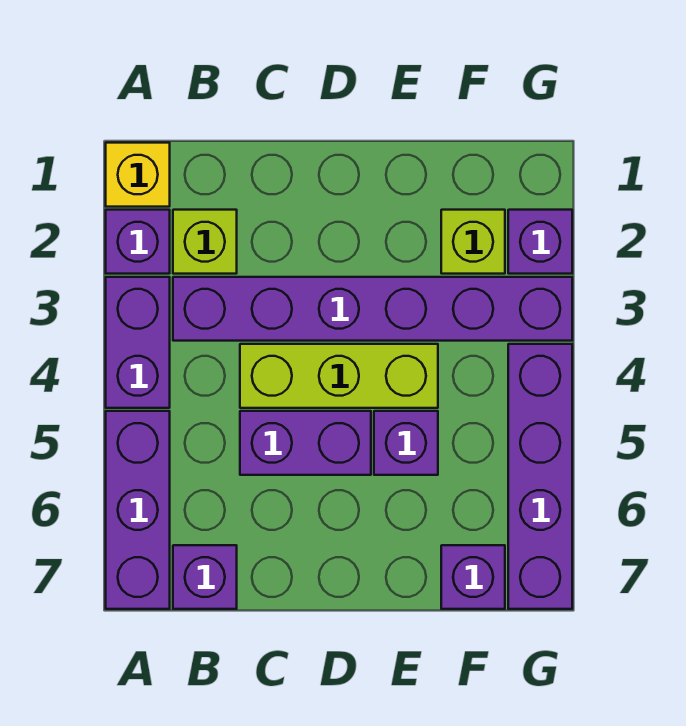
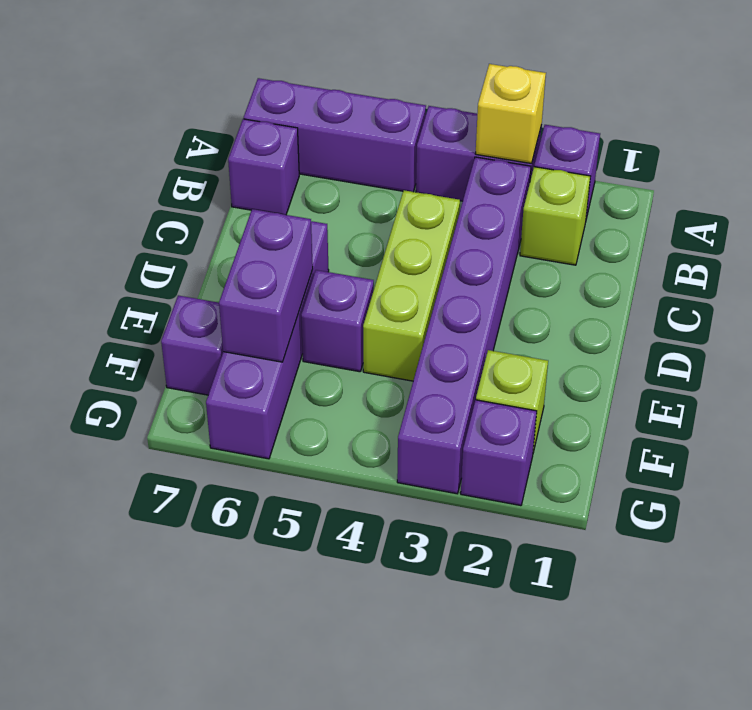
yellow 1x1 brick [106,143,170,207] -> yellow 1x1 brick moved to [476,64,546,164]
purple 1x2 brick [240,411,371,475] -> purple 1x2 brick moved to [219,209,313,362]
purple 1x4 brick [508,344,572,609] -> purple 1x4 brick turned to [206,221,329,459]

